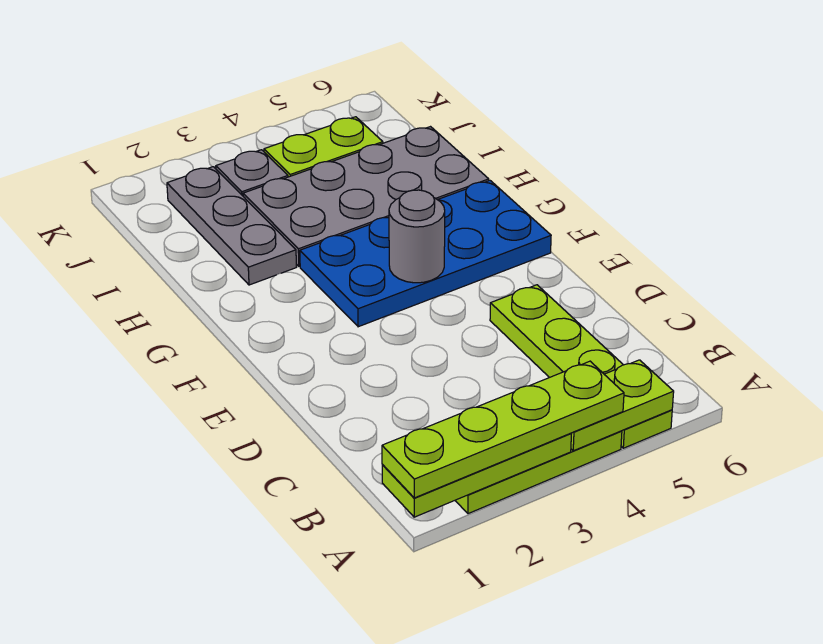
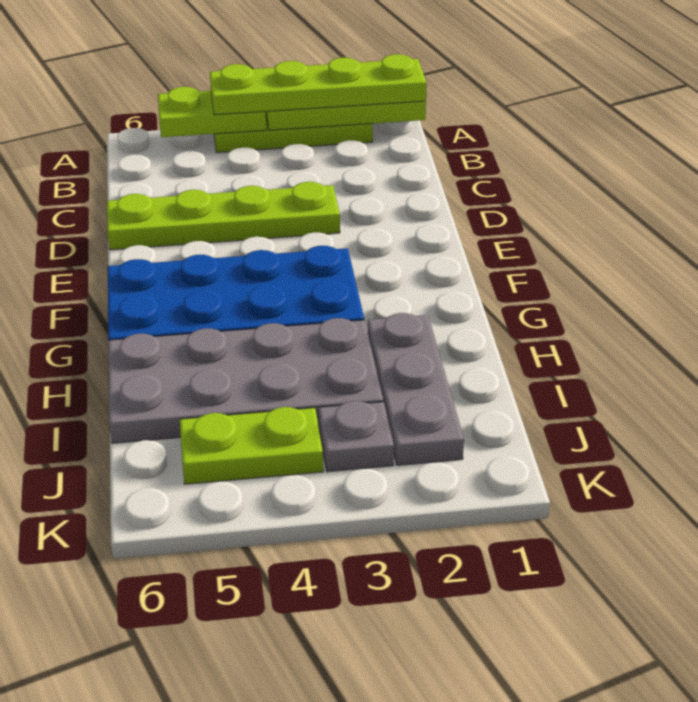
lime 1x4 plate [490,285,672,448] -> lime 1x4 plate turned to [107,182,340,250]
grey 1x1 round brick [389,190,445,283] -> none

